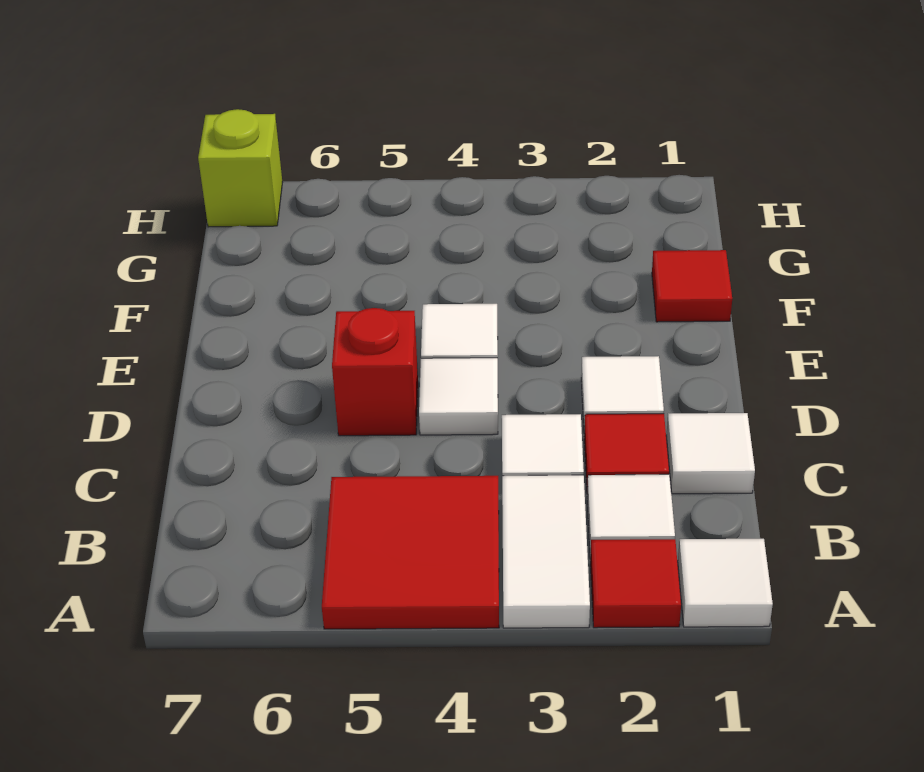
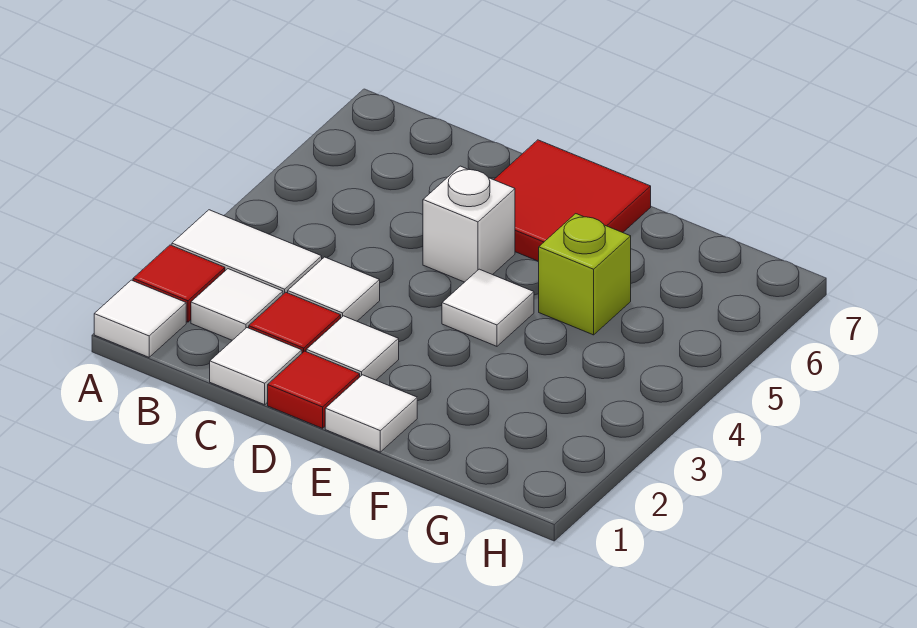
red 2x2 tile [322,476,499,629] -> red 2x2 tile moved to [494,140,651,261]
white 1x1 tile [419,358,498,435] -> white 1x1 tile moved to [325,375,417,452]
red 1x1 brick [332,308,418,436] -> white 1x1 brick [423,166,515,282]
red 1x1 tile [652,250,732,322] -> red 1x1 tile moved to [268,351,360,428]
lime 1x1 brick [198,109,282,227] -> lime 1x1 brick moved to [539,214,631,335]

